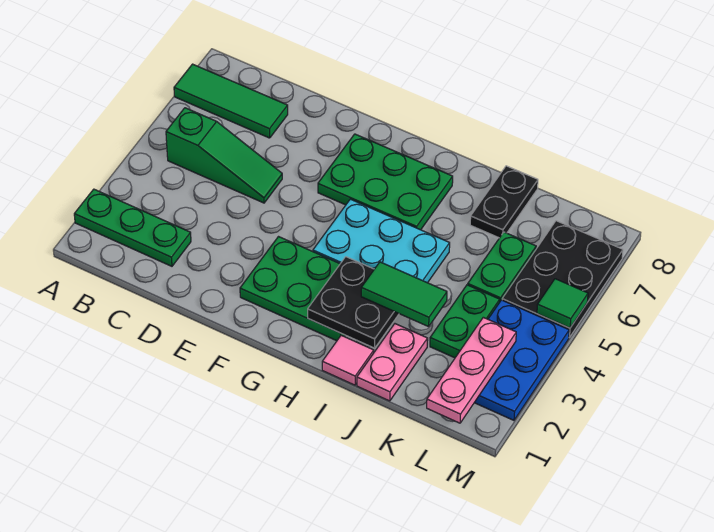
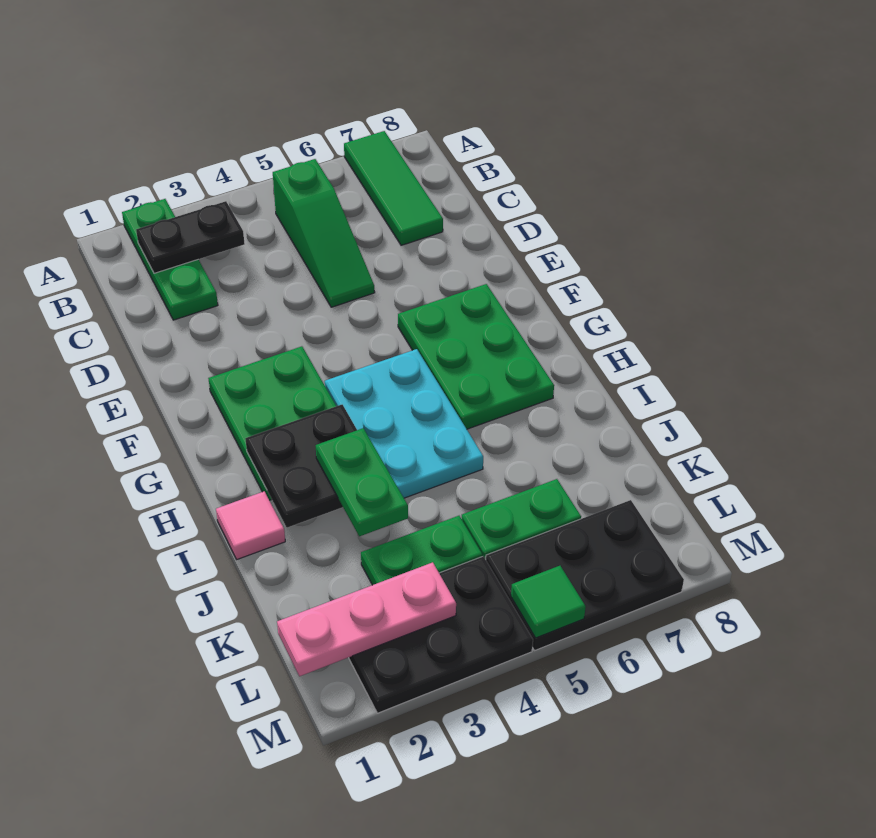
green 1x2 tile [361,262,447,327] -> green 1x2 plate [316,428,408,536]
pink 1x2 plate [357,324,428,401] -> none
black 1x2 plate [470,166,538,238] -> black 1x2 plate moved to [136,201,245,273]
blue 2x3 plate [474,300,569,420] -> black 2x3 plate [349,556,533,713]

